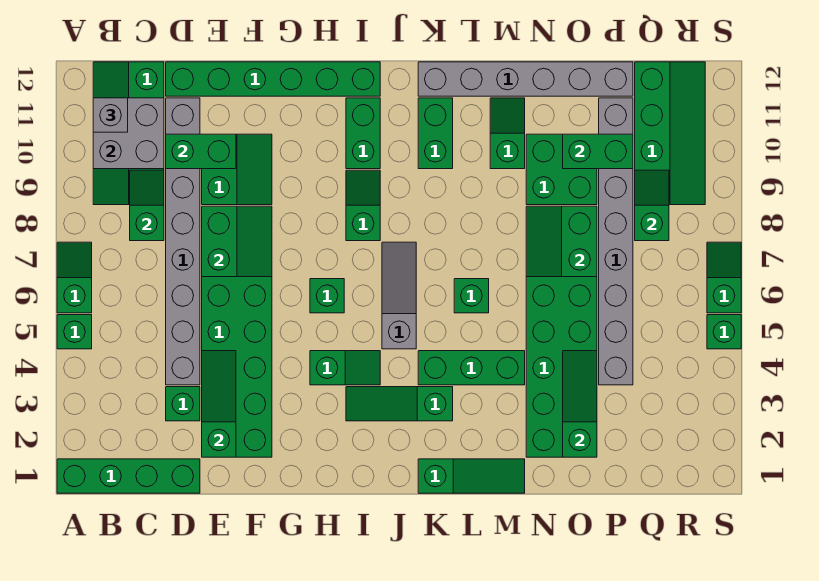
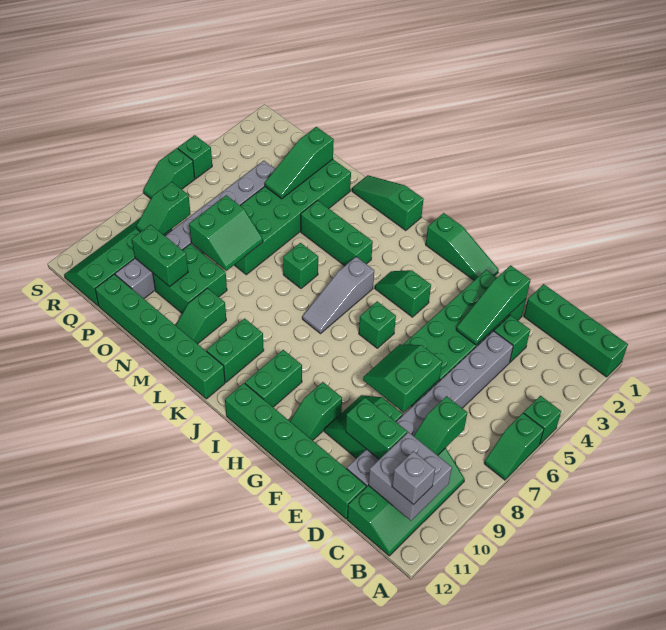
green 1x3 slope [346,387,453,421] -> green 1x3 slope moved to [426,213,499,280]
green 1x2 slope [346,170,380,241] -> green 1x2 slope moved to [290,382,342,440]
grey 1x6 brick [418,62,633,96] -> green 1x6 brick [95,274,225,399]

